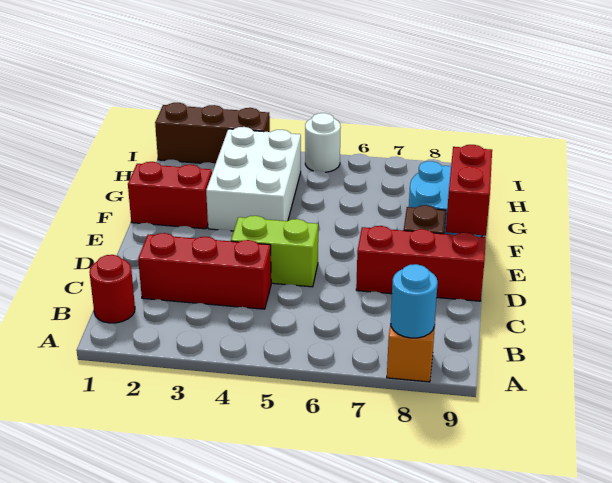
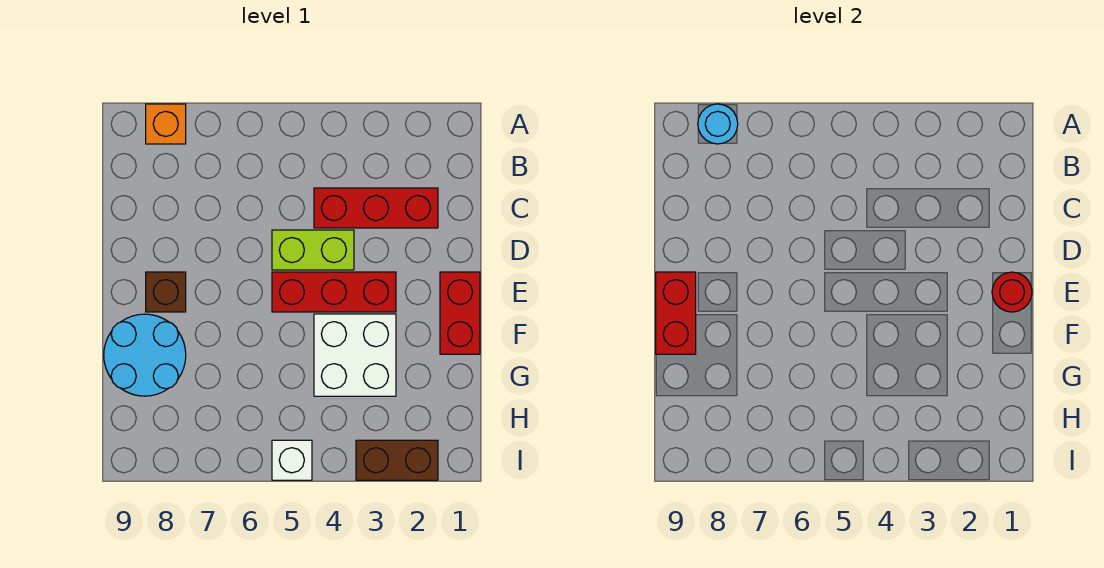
red 1x1 round brick [89,255,135,323] -> red 1x1 round brick moved to [992,272,1032,312]
red 1x3 brick [356,226,486,301] -> red 1x3 brick moved to [272,272,396,312]
red 1x2 brick [128,162,212,229] -> red 1x2 brick turned to [440,272,480,354]
white 2x3 brick [206,127,301,231] -> white 2x2 brick [314,314,396,396]
brown 1x3 brick [155,103,270,164] -> brown 1x2 brick [356,440,438,480]
white 1x1 round brick [305,113,341,172] -> white 1x1 brick [272,440,312,480]

